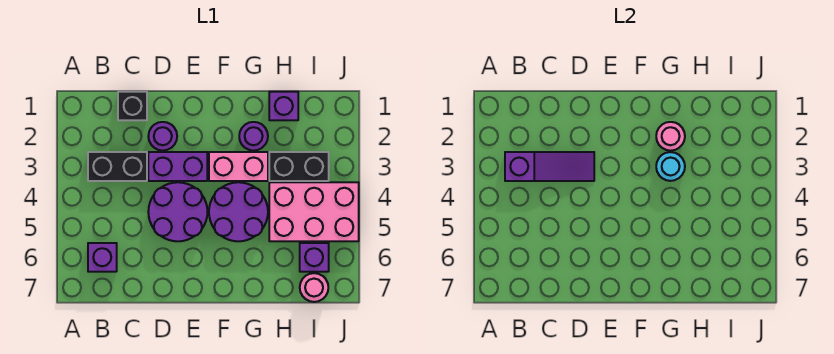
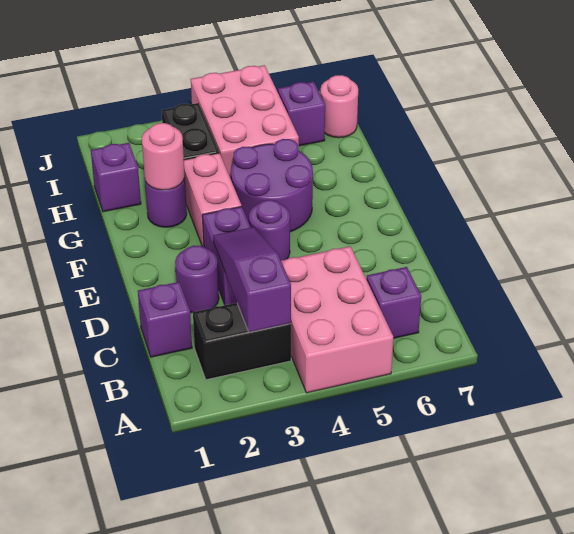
none -> pink 2x3 brick [281,246,393,393]
black 1x2 brick [88,152,147,181] -> black 1x2 brick turned to [193,303,291,380]
black 1x1 brick [118,92,147,120] -> purple 1x1 brick [138,282,192,357]
purple 2x2 round brick [148,182,207,241] -> purple 1x1 round brick [249,200,290,261]
cyan 1x1 round brick [656,152,685,181] -> none

